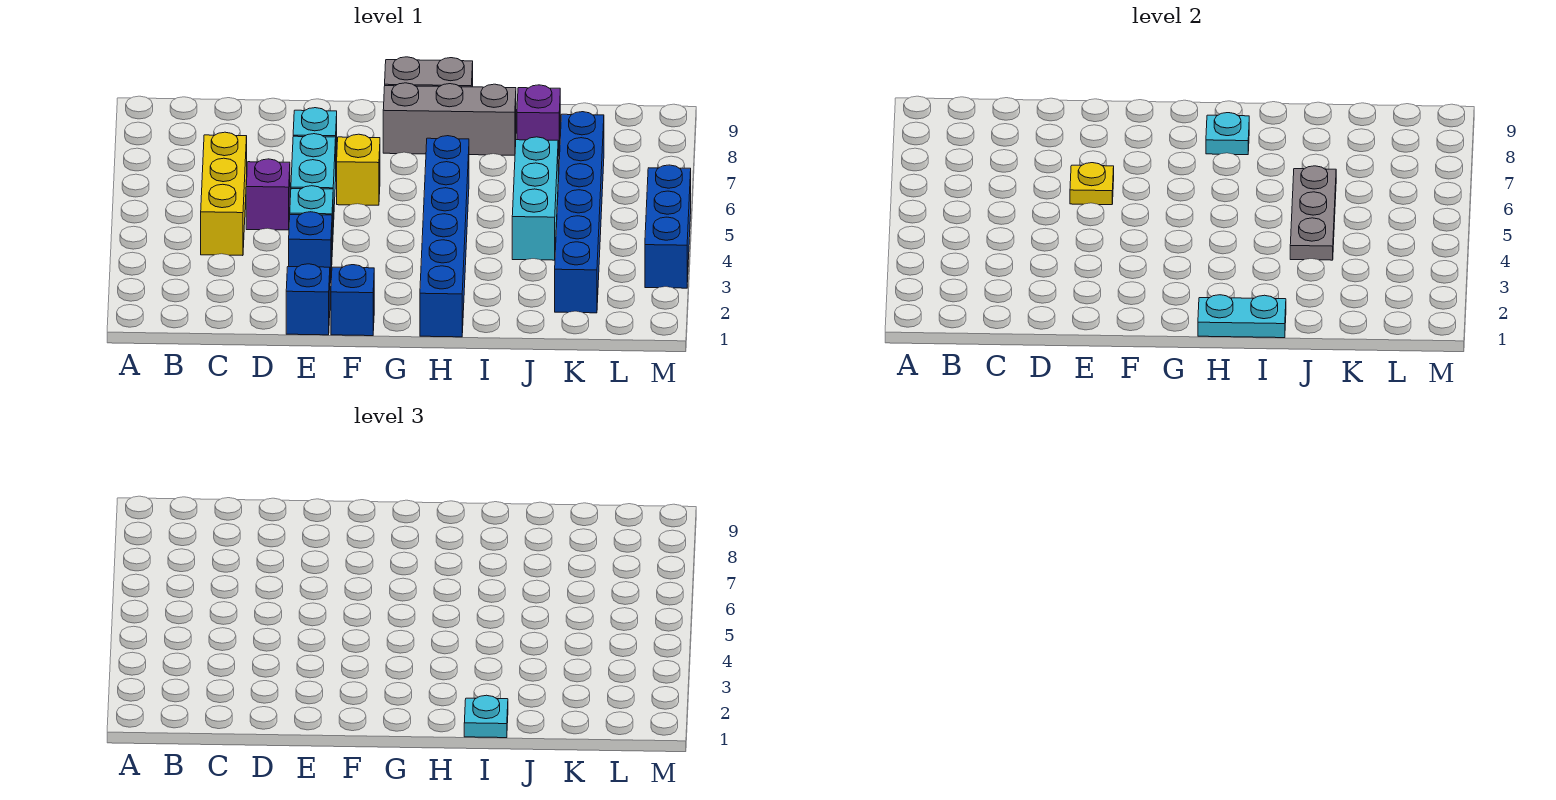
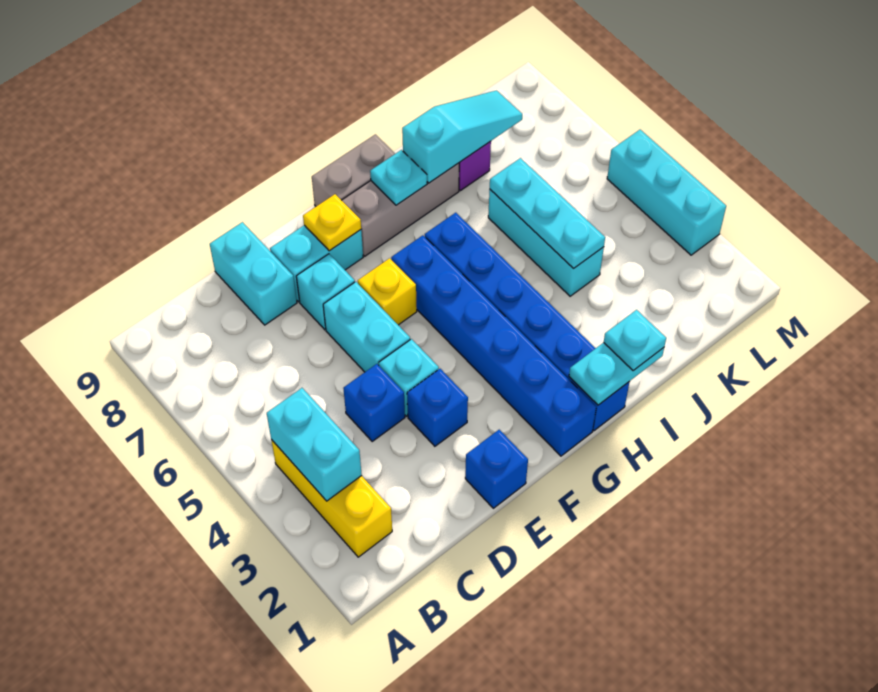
none -> cyan 1x2 brick [267,388,362,501]
yellow 1x3 brick [201,132,247,256] -> yellow 1x3 brick moved to [271,440,392,557]
purple 1x1 brick [246,159,290,230] -> none
none -> cyan 1x2 brick [210,222,297,325]
yellow 1x1 plate [1070,163,1114,205] -> yellow 1x1 plate moved to [303,194,361,251]
none -> cyan 1x2 brick [270,225,363,302]
blue 1x1 brick [331,265,374,336] -> blue 1x1 brick moved to [343,364,405,441]
none -> cyan 1x3 slope [402,91,522,183]
grey 1x3 plate [1290,166,1336,260] -> cyan 1x3 plate [490,158,605,269]
blue 1x6 brick [555,112,604,313] -> blue 1x6 brick moved to [391,235,596,456]
blue 1x3 brick [645,165,691,288] -> cyan 1x3 brick [607,130,726,255]

